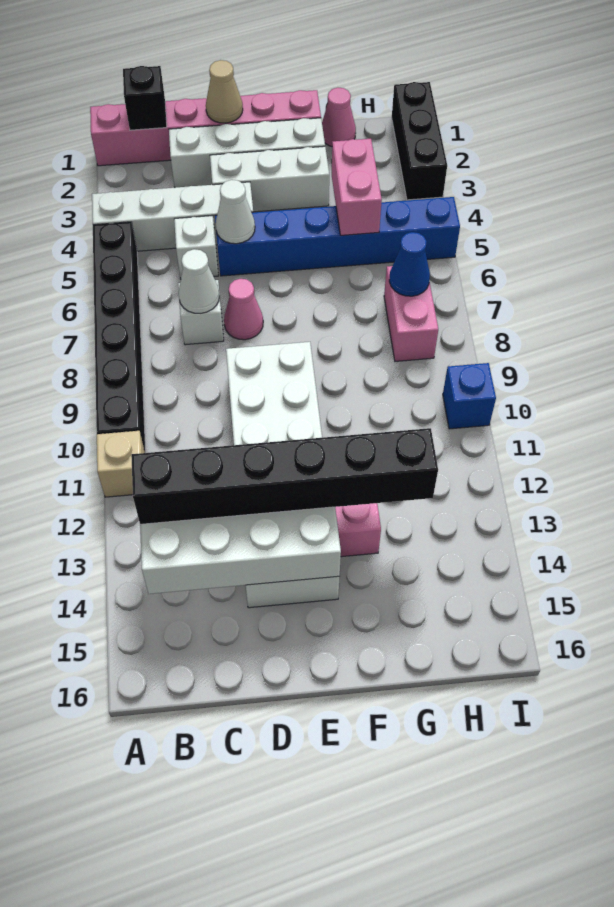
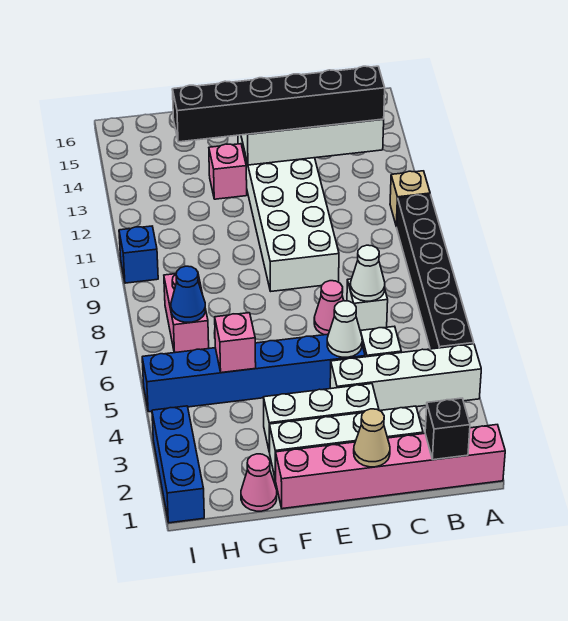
pink 1x2 brick [332,139,382,235] -> pink 1x1 brick [215,313,256,373]
black 1x3 brick [392,82,447,200] -> blue 1x3 brick [152,406,204,523]

